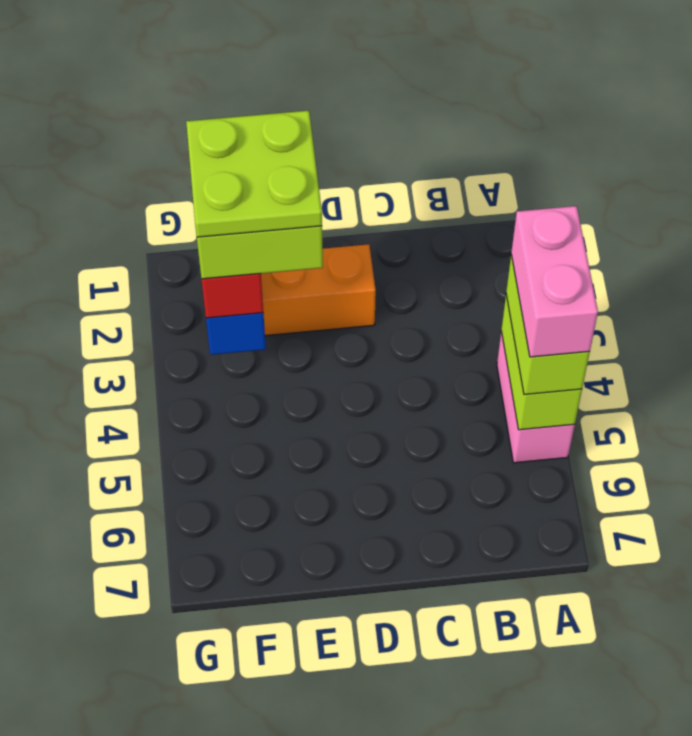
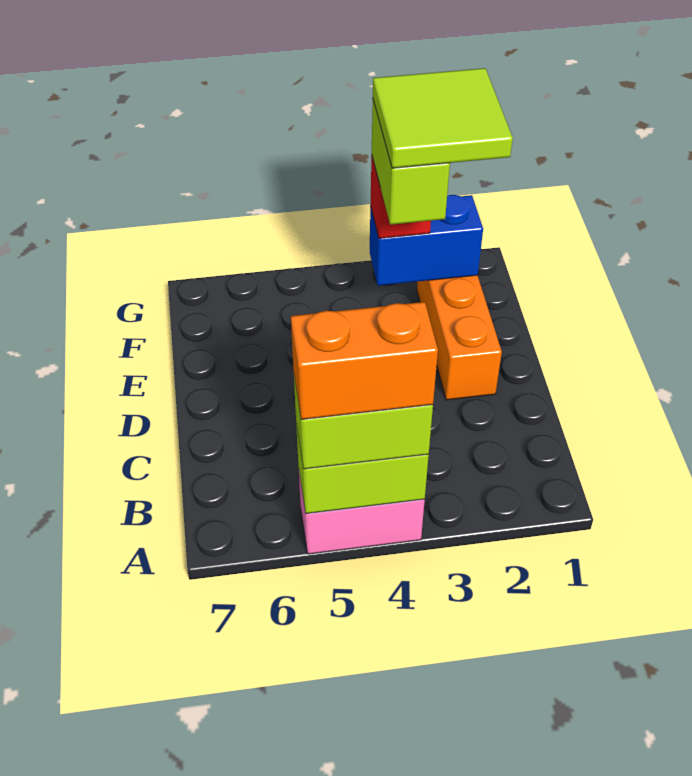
pink 1x2 brick [511,206,598,357] -> orange 1x2 brick [291,302,438,420]
lime 2x2 plate [186,111,322,237] -> lime 2x2 tile [373,68,513,168]

